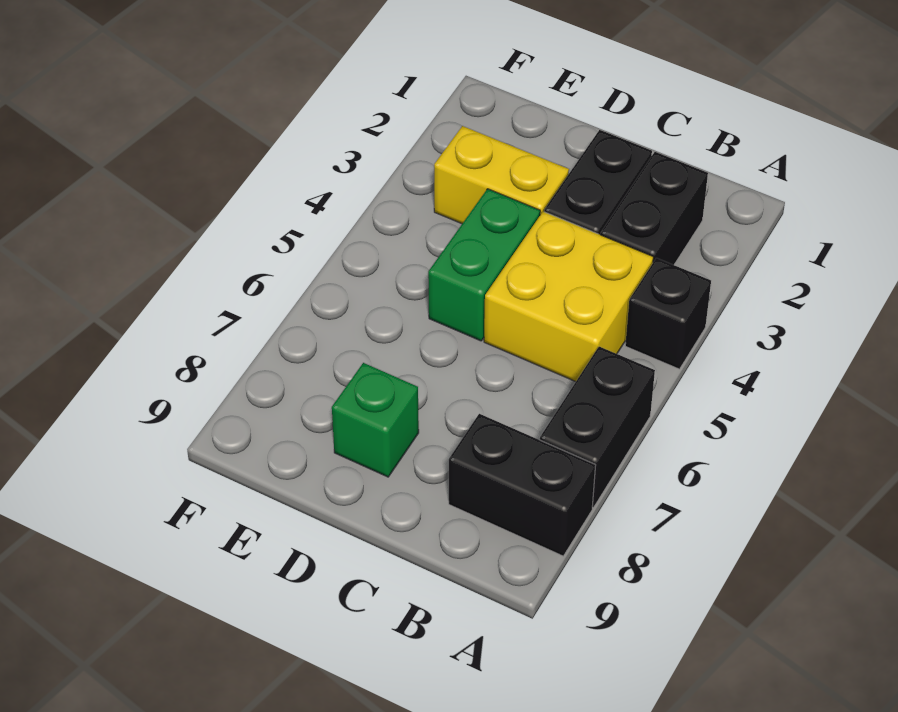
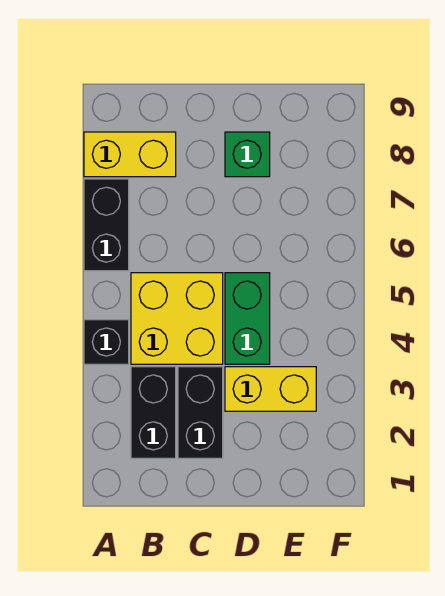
black 1x2 brick [449,414,596,556] -> yellow 1x2 brick [84,132,176,177]

